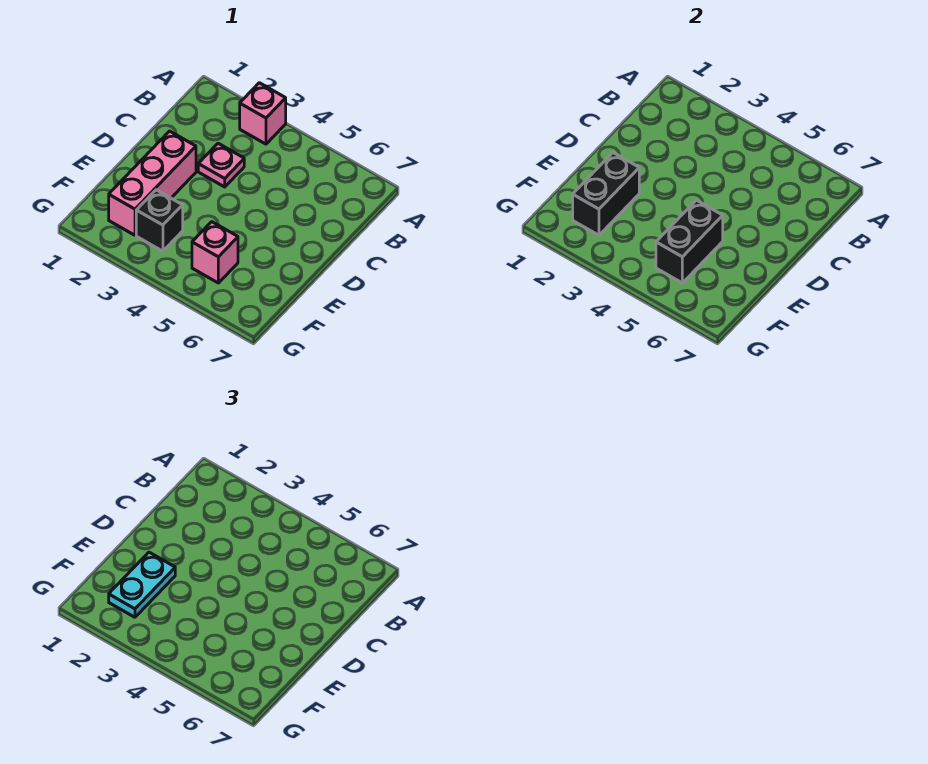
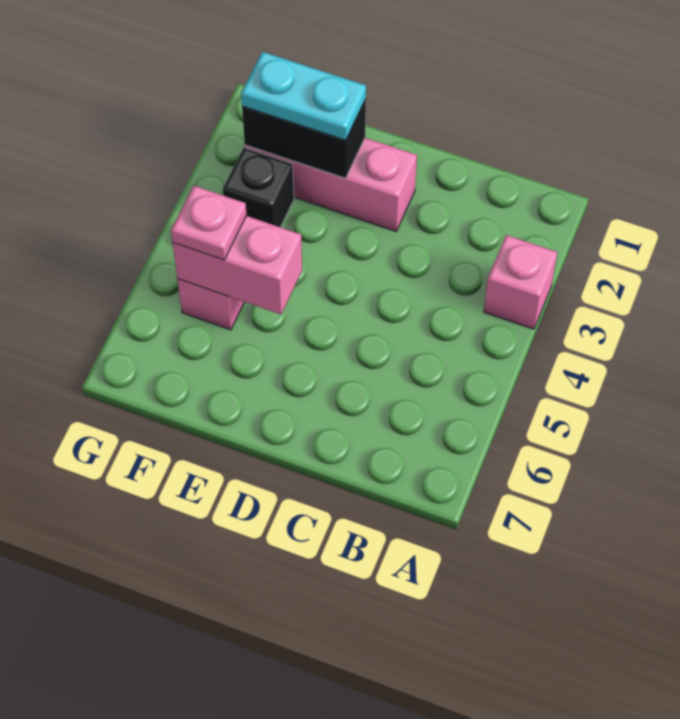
pink 1x1 plate [198,143,244,187] -> pink 1x1 plate moved to [171,186,247,260]
black 1x2 brick [656,200,723,283] -> pink 1x2 brick [173,216,302,314]

